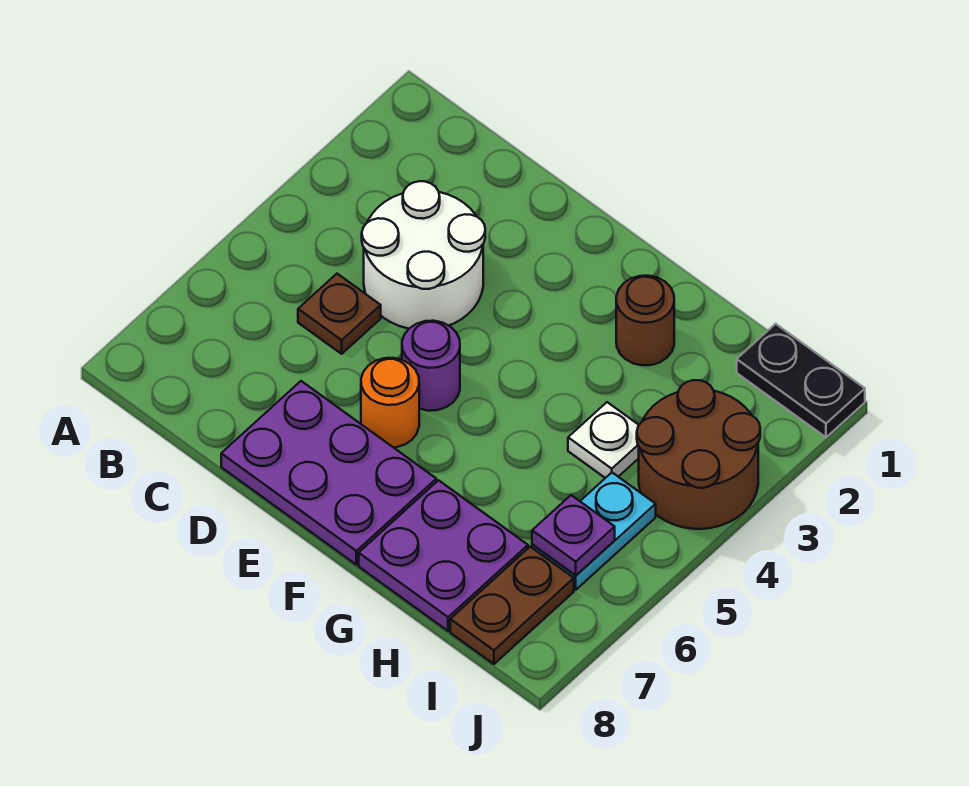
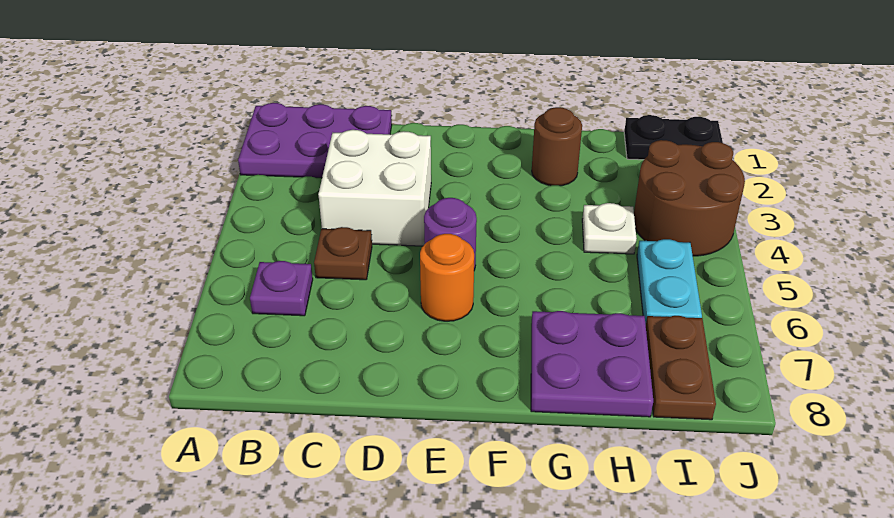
white 2x2 round brick [362,181,485,329] -> white 2x2 brick [318,130,431,246]
purple 2x3 plate [221,381,436,565] -> purple 2x3 plate moved to [238,103,392,178]
purple 1x1 plate [532,495,615,576] -> purple 1x1 plate moved to [250,261,313,316]

